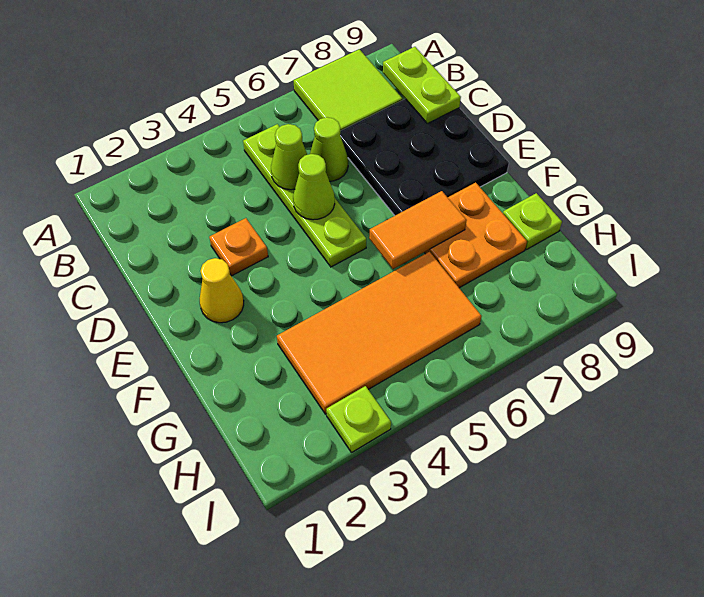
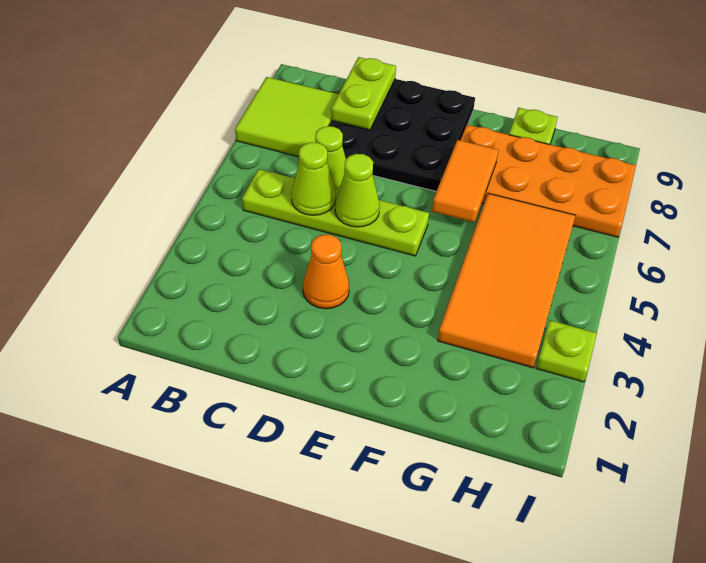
lime 1x2 plate [383,47,461,124] -> lime 1x2 plate turned to [331,57,396,130]
orange 1x1 plate [209,218,268,276] -> orange 1x1 cone [303,235,349,309]
yellow 1x1 cone [200,258,244,323] -> none
orange 2x2 plate [424,183,527,288] -> orange 2x4 plate [461,125,636,237]

